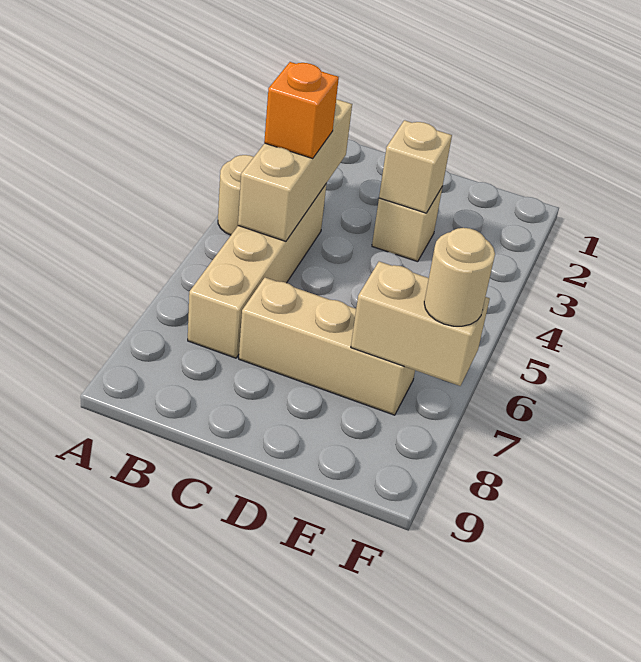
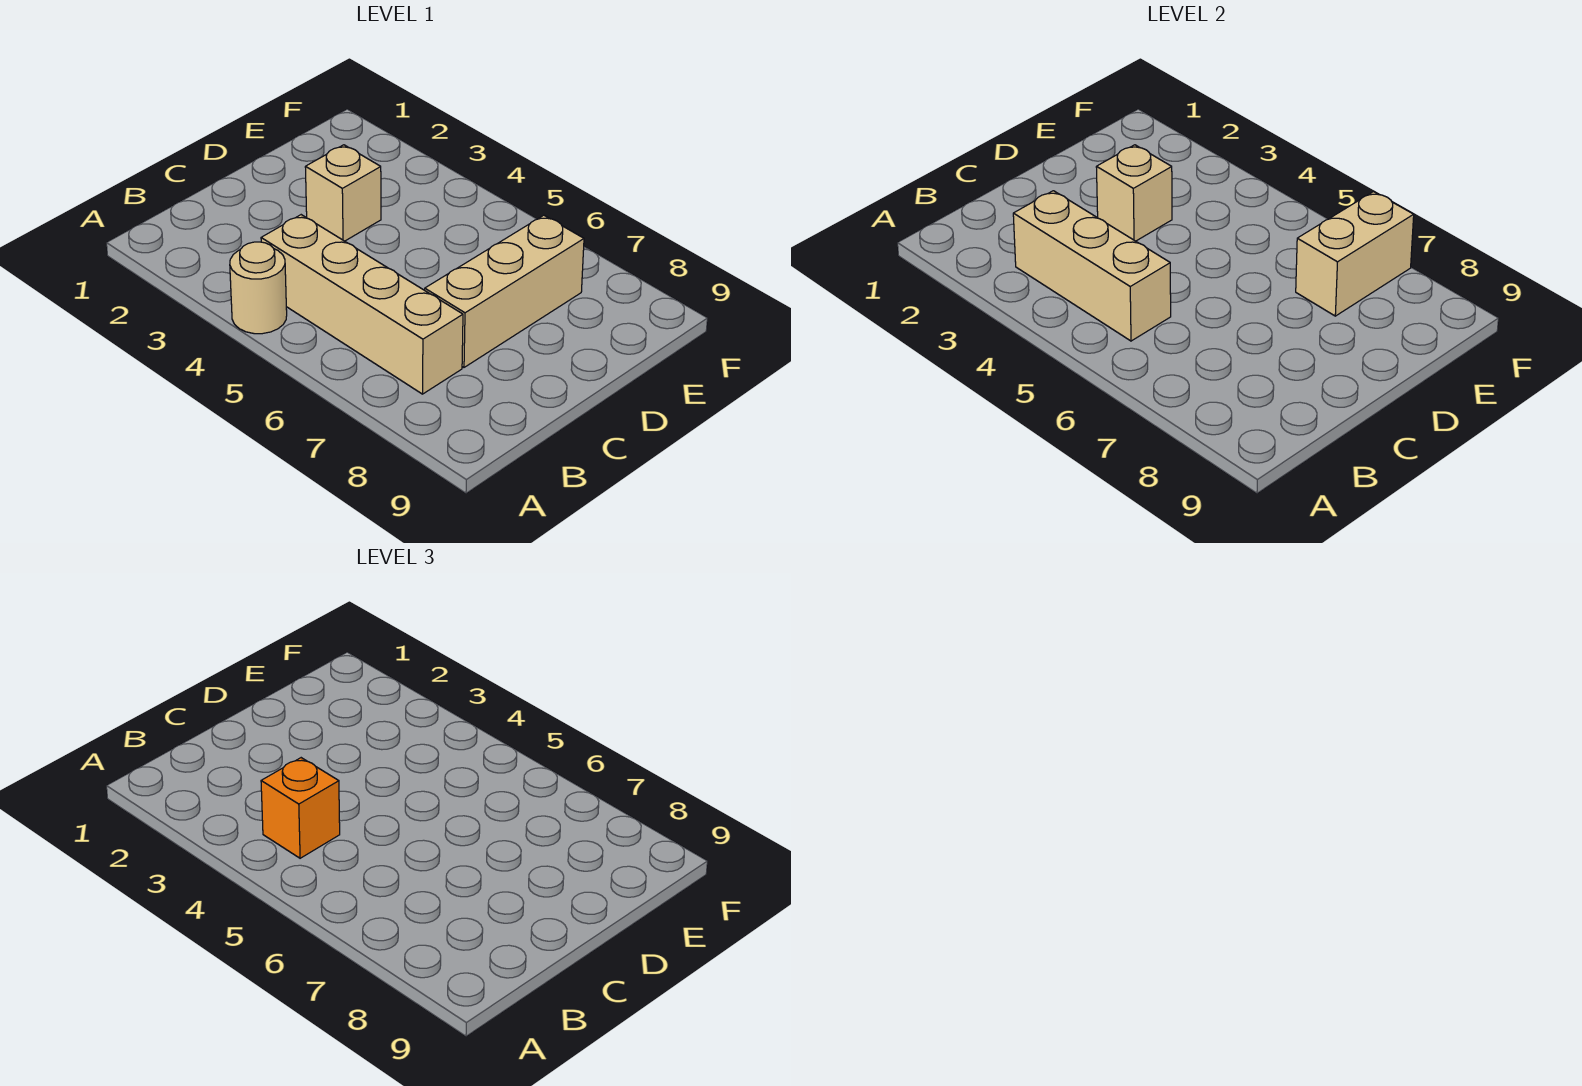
tan 1x1 round brick [424,228,495,326] -> none

